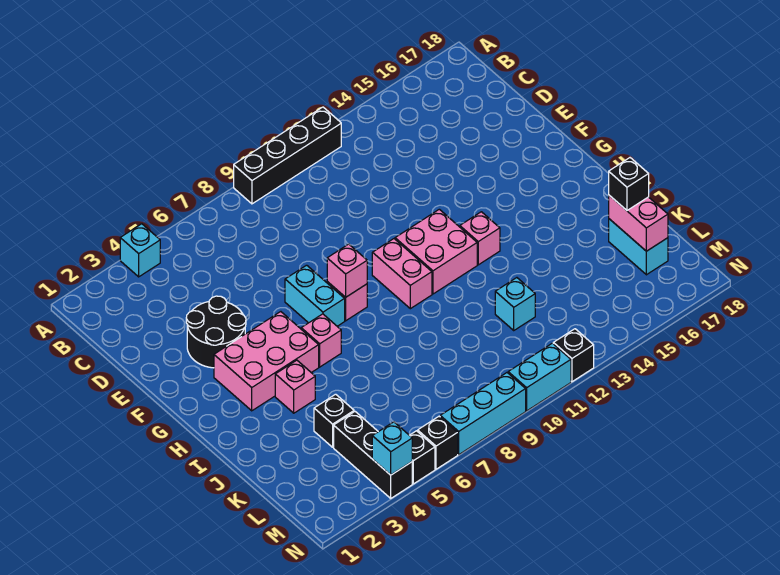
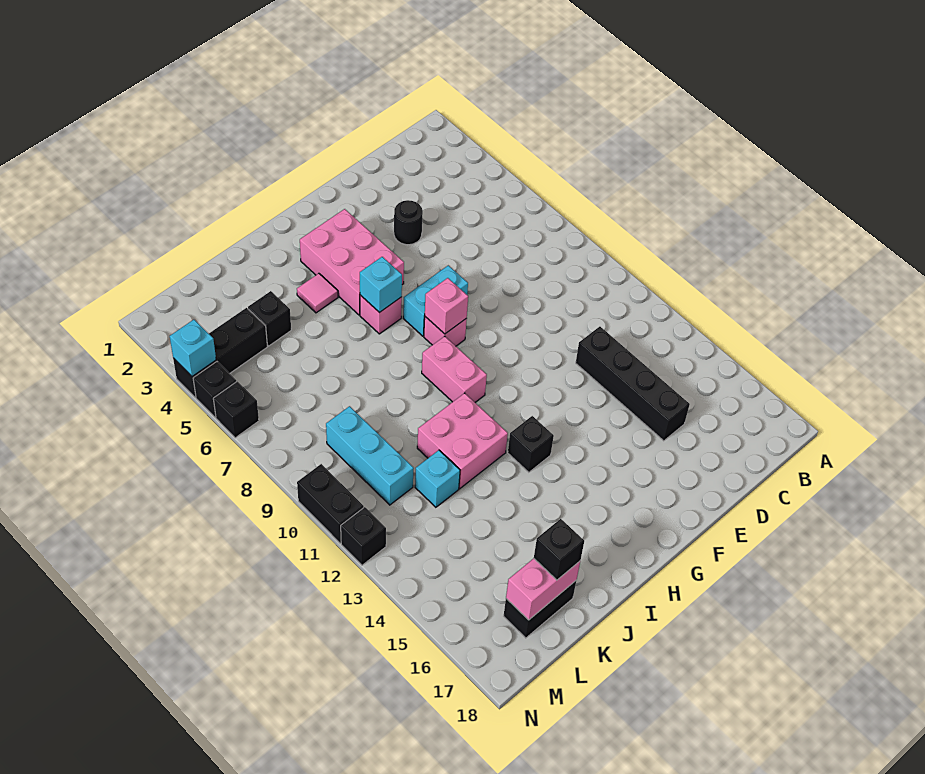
cyan 1x1 brick [120,224,160,277] -> cyan 1x1 brick moved to [360,257,402,313]
black 1x4 brick [234,107,341,204] -> black 1x4 brick moved to [576,327,690,441]
black 2x2 round brick [186,296,246,368] -> black 1x1 round brick [394,200,423,245]
pink 1x2 brick [372,239,432,309] -> pink 1x2 brick turned to [422,336,487,402]
pink 2x2 brick [395,209,477,294] -> pink 2x2 brick moved to [417,393,508,489]
pink 1x1 brick [460,212,500,265] -> black 1x1 brick [508,416,554,472]
pink 1x1 brick [275,360,315,413] -> pink 1x1 tile [297,273,338,313]
cyan 1x2 brick [609,219,668,275] -> black 1x2 brick [504,581,576,638]
cyan 1x3 brick [440,373,526,455] -> cyan 1x3 brick moved to [326,406,414,505]
cyan 1x2 brick [508,343,571,411] -> black 1x2 brick [297,464,364,543]

